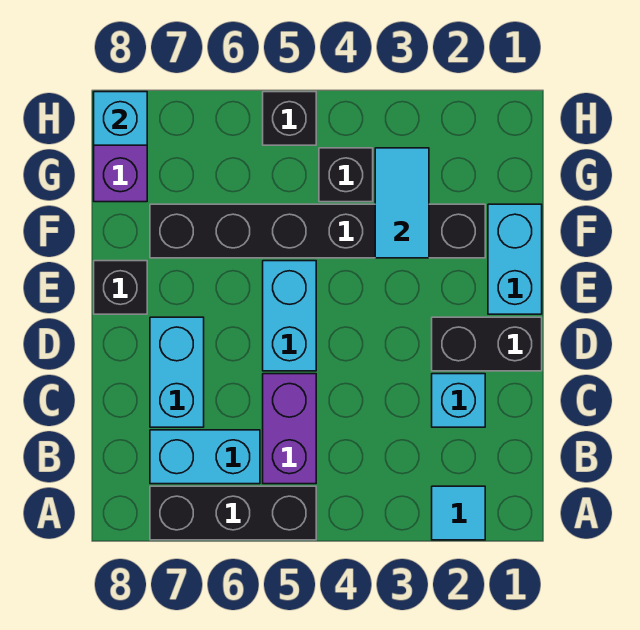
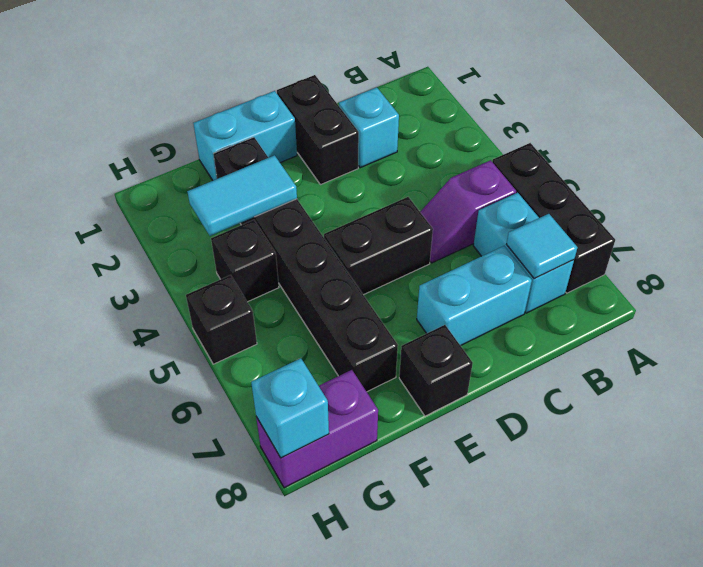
cyan 1x1 tile [432,486,485,540] -> cyan 1x1 tile moved to [506,214,577,279]
purple 1x2 brick [263,374,316,484] -> purple 1x2 slope [421,160,516,263]
cyan 1x2 brick [263,261,316,371] -> black 1x2 brick [324,197,433,295]

